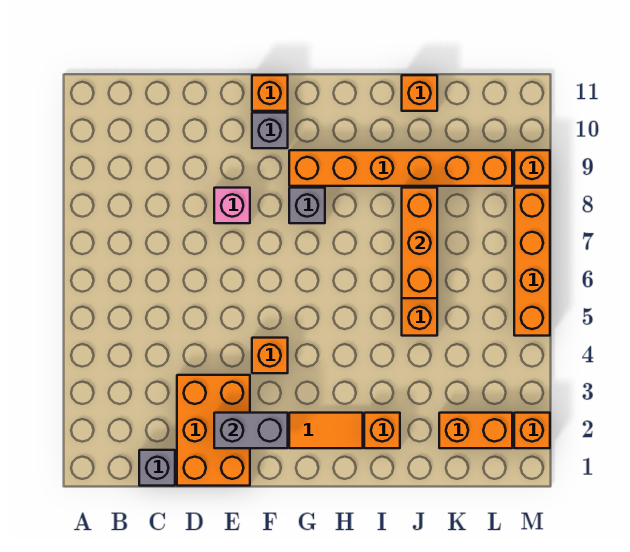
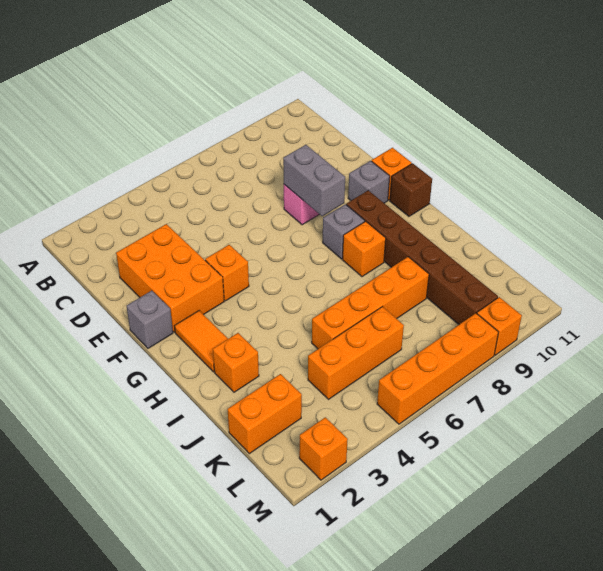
grey 1x1 brick [139,450,175,486] -> grey 1x1 brick moved to [127,291,173,348]
orange 2x3 brick [177,375,250,486] -> orange 2x3 brick turned to [116,224,224,332]
grey 1x2 brick [214,413,288,448] -> grey 1x2 brick moved to [283,145,345,216]
orange 1x6 brick [289,150,512,186] -> brown 1x6 brick [346,190,498,324]
none -> brown 1x1 brick [390,163,432,216]
orange 1x3 brick [402,188,437,298] -> orange 1x3 brick moved to [308,307,404,399]
orange 1x1 brick [402,75,437,111] -> orange 1x1 brick moved to [343,221,386,277]
orange 1x2 brick [439,413,512,448] -> orange 1x2 brick turned to [228,374,302,454]

